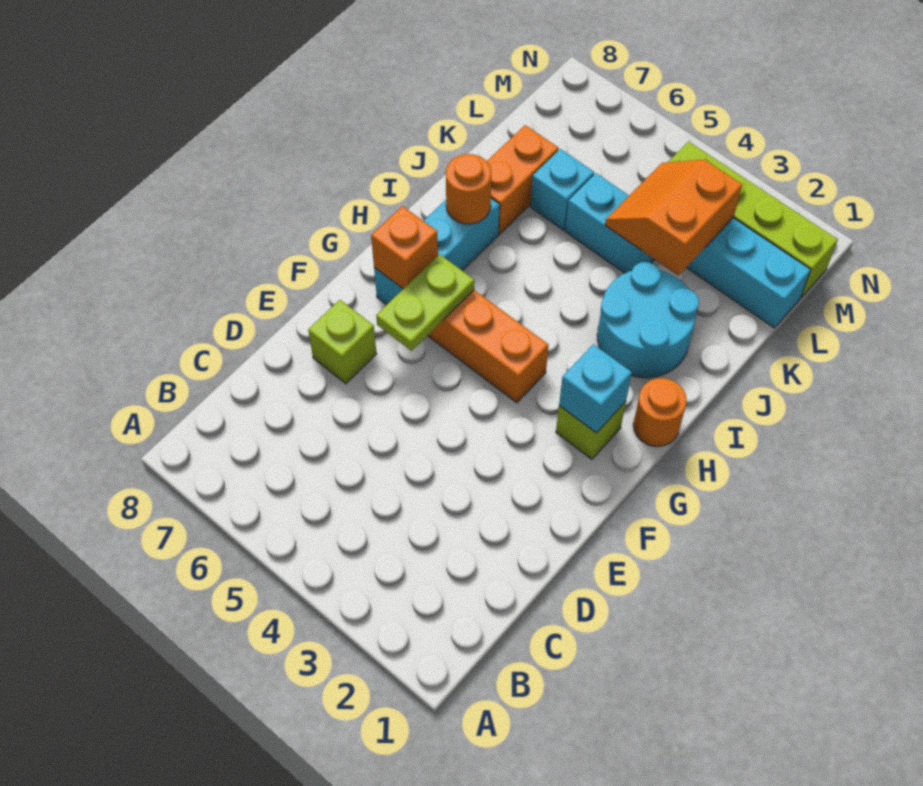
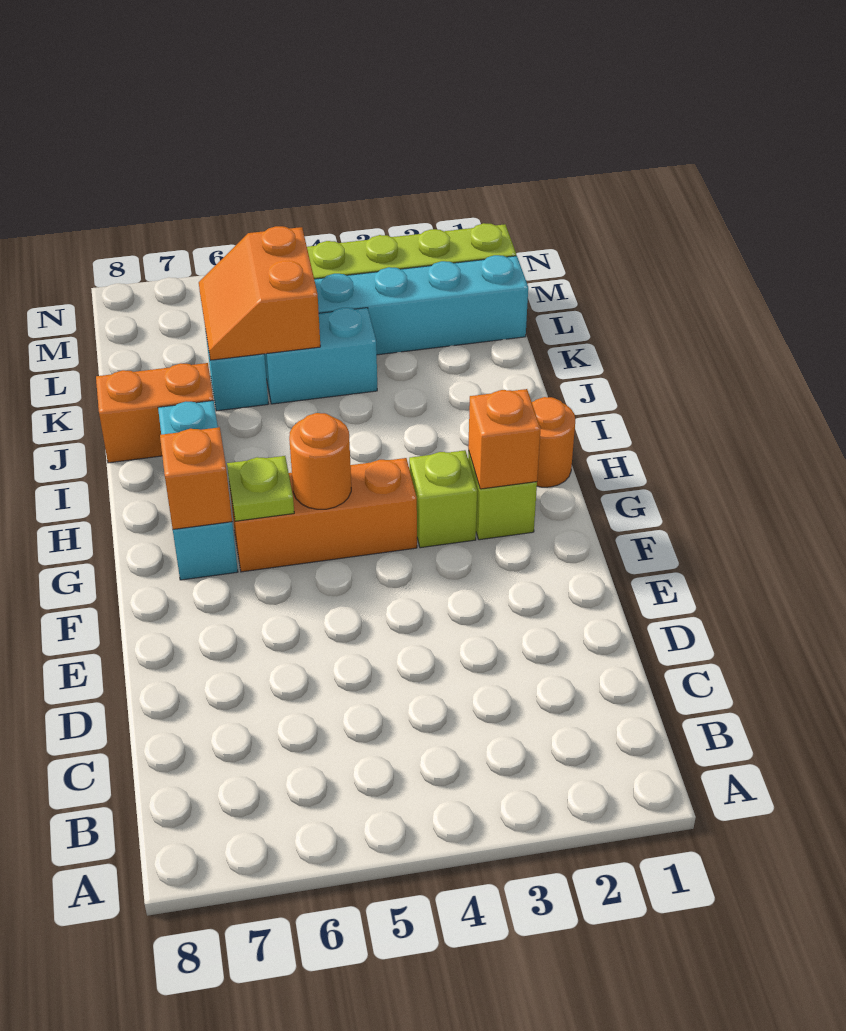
lime 1x1 brick [308,300,377,384] -> lime 1x1 brick moved to [409,450,477,548]
lime 1x2 plate [376,254,474,351] -> lime 1x1 plate [227,456,294,521]
cyan 1x1 brick [559,344,632,433] -> orange 1x1 brick [468,389,541,489]
cyan 2x2 round brick [597,262,699,378] -> none
orange 1x1 round brick [446,154,491,224] -> orange 1x1 round brick moved to [289,413,351,509]
orange 1x2 brick [487,125,559,234] -> orange 1x2 brick turned to [96,363,214,463]
orange 2x2 slope [605,160,742,275] -> orange 2x2 slope moved to [199,226,320,360]

